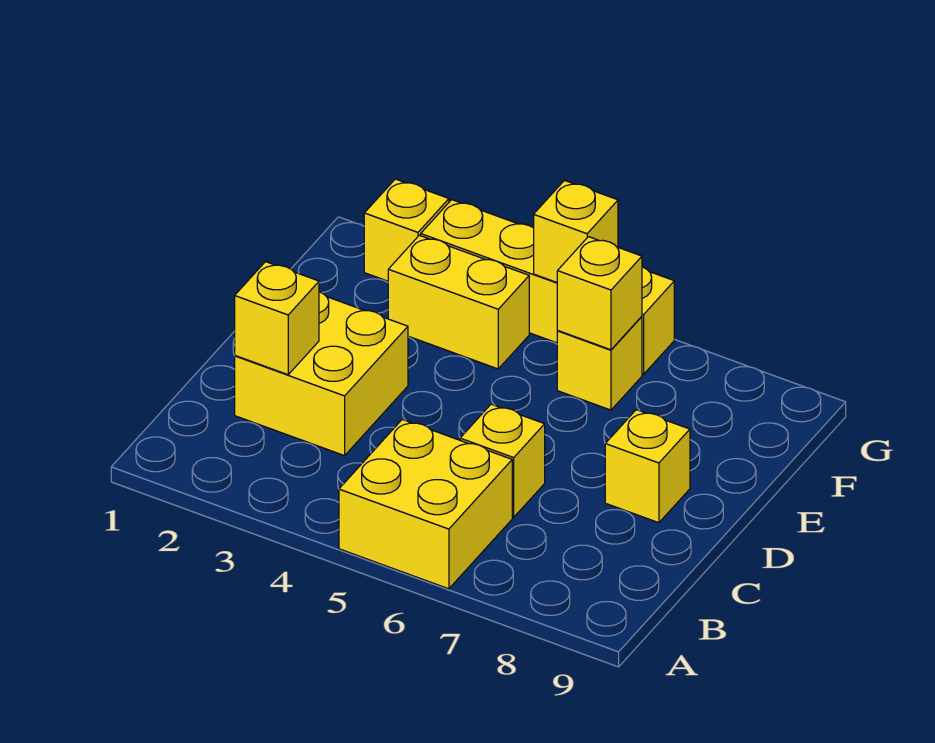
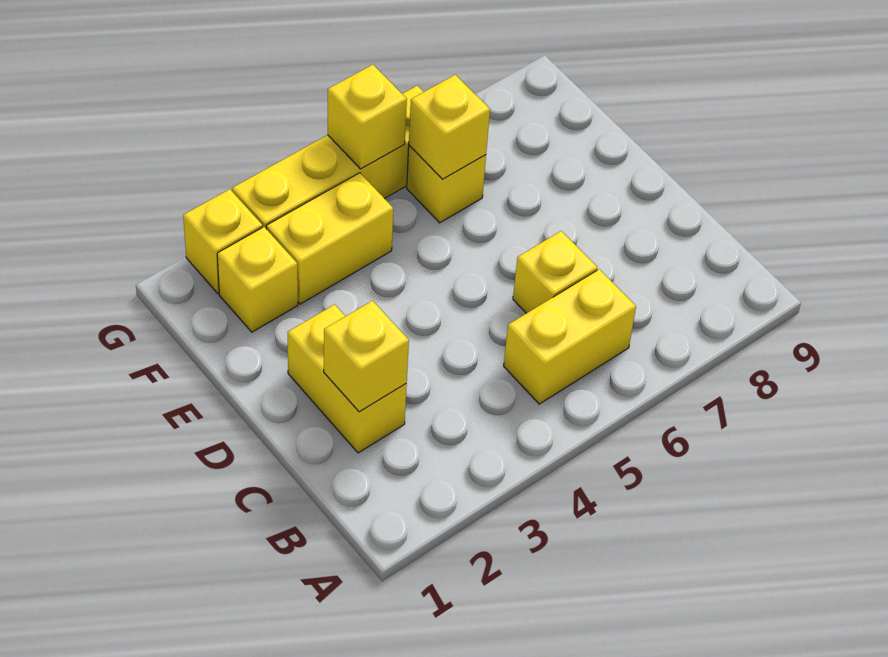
yellow 2x2 brick [339,419,512,589] -> yellow 1x2 brick [504,269,636,404]
yellow 2x2 brick [235,292,408,456] -> yellow 1x2 brick [287,304,407,453]
yellow 1x1 brick [605,410,690,523] -> yellow 1x1 brick moved to [217,227,298,332]

